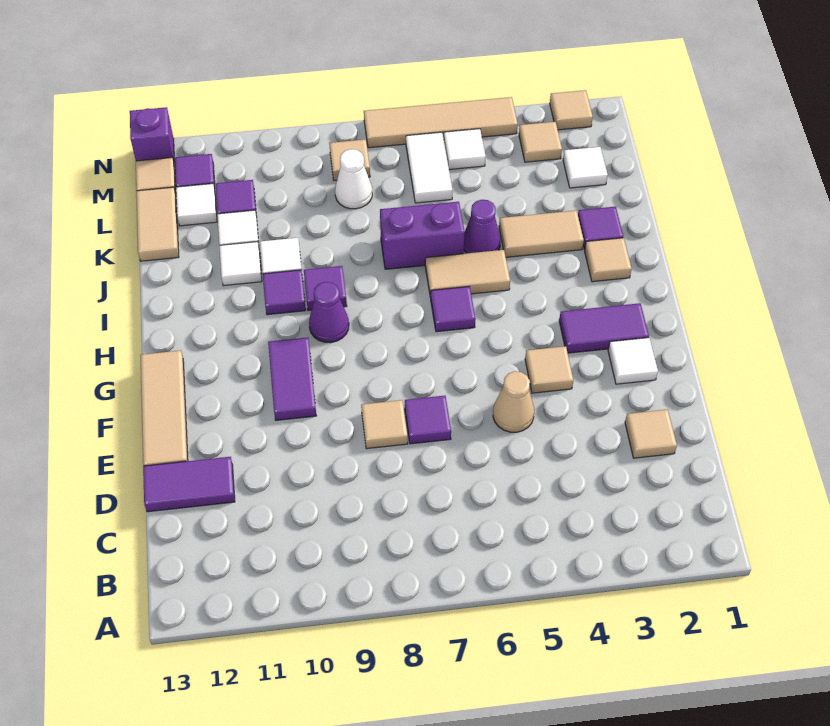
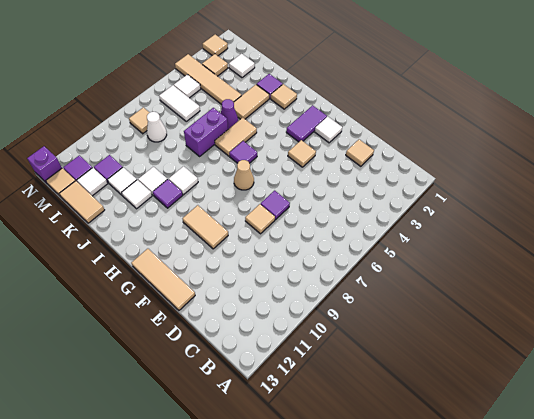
purple 1x2 tile [143,457,235,512] -> none
tan 1x1 cone [493,371,534,432] -> tan 1x1 cone moved to [234,160,254,190]
purple 1x2 tile [268,337,316,420] -> tan 1x2 tile [183,205,228,249]
purple 1x1 cone [309,282,349,343] -> none
purple 1x1 tile [304,266,347,310] -> white 1x1 tile [169,166,198,195]
tan 1x4 tile [364,97,518,148] -> tan 1x4 tile turned to [175,54,242,105]

